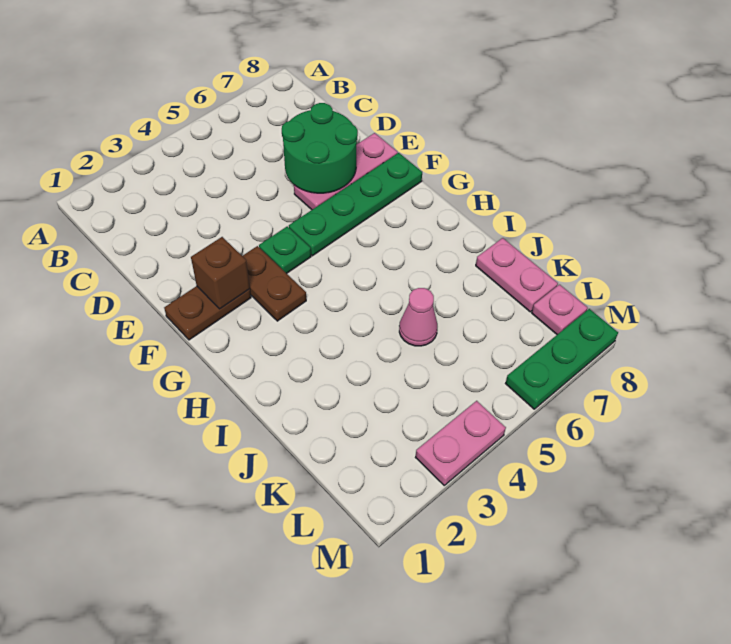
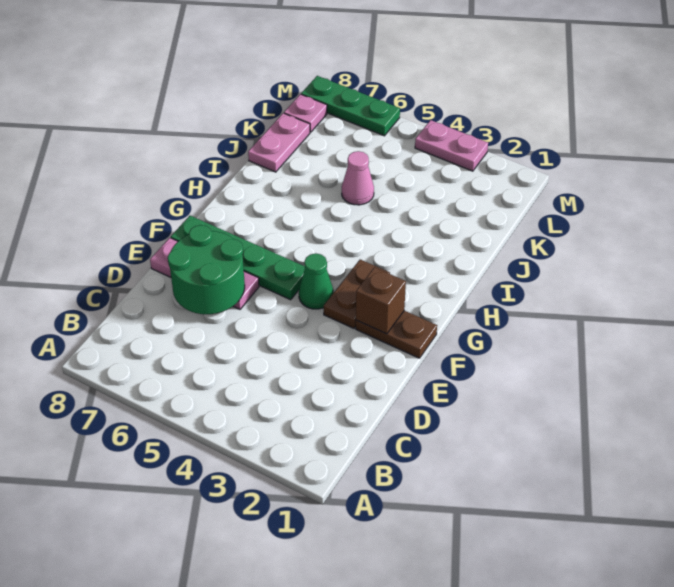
green 1x1 plate [259,226,311,274] -> green 1x1 cone [299,253,334,309]

